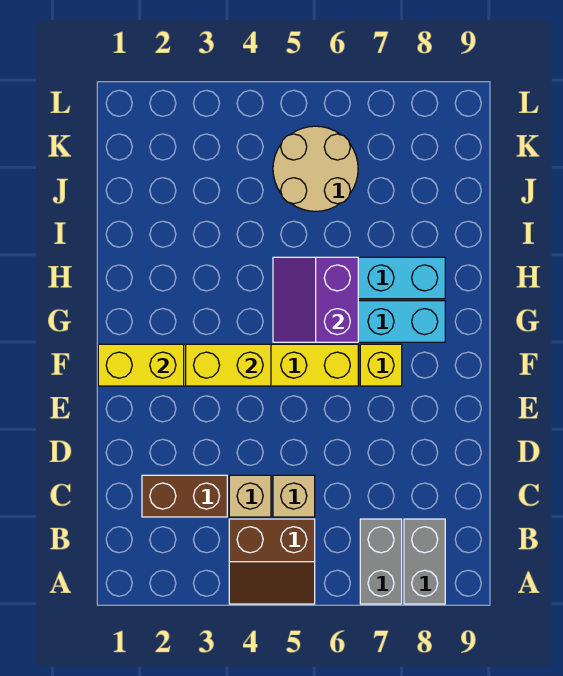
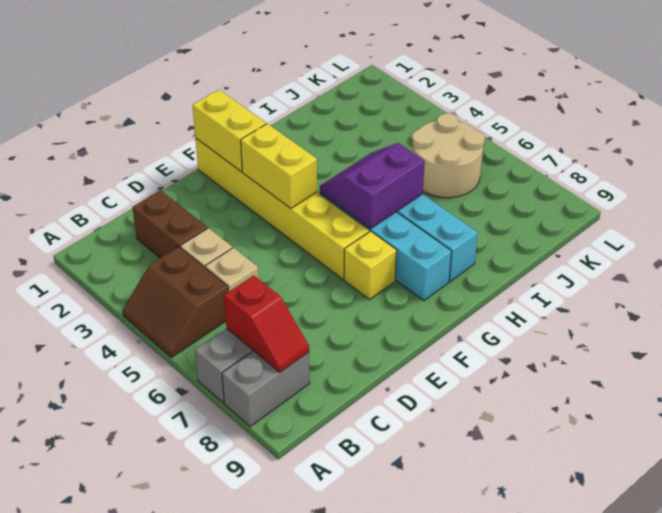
none -> red 1x2 slope [224,275,309,372]

